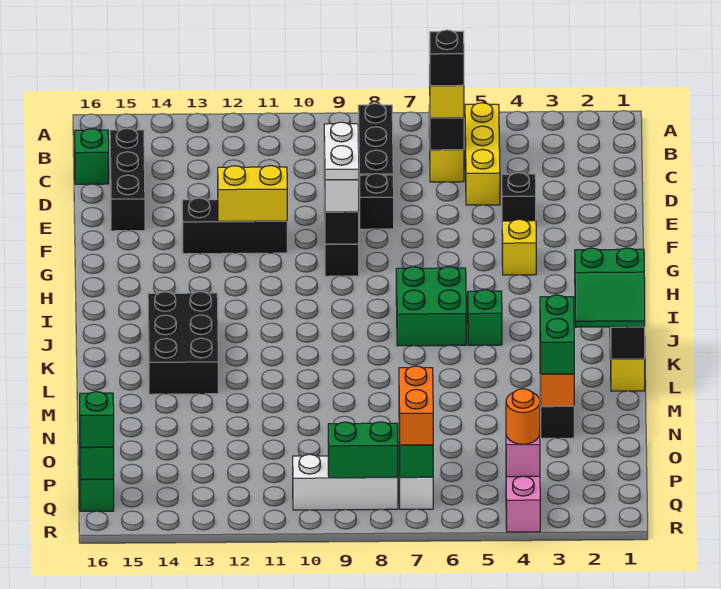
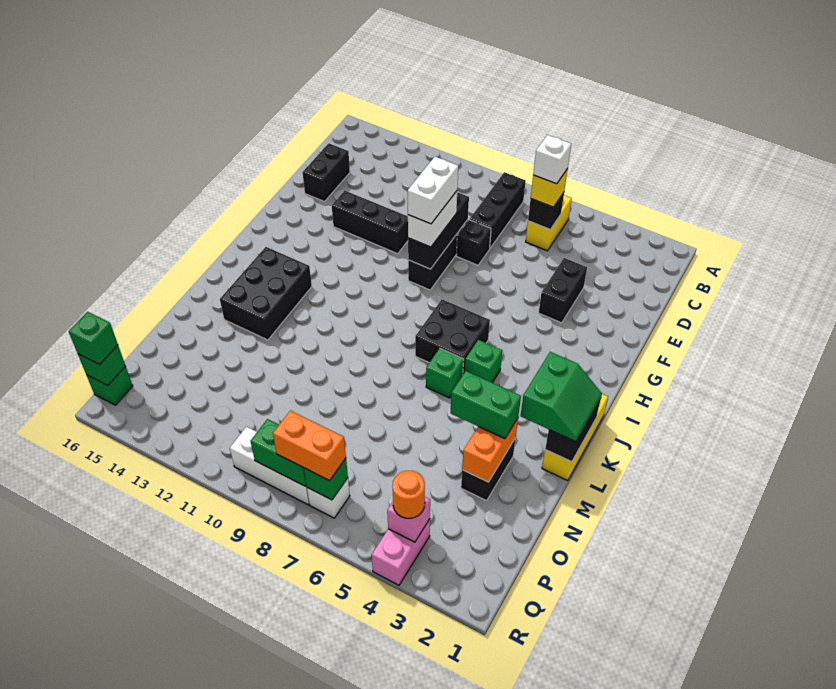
yellow 1x3 brick [465,103,500,205] -> none
black 1x1 brick [430,30,464,86] -> white 1x1 brick [533,135,571,184]
black 1x3 brick [110,128,145,231] -> black 1x2 brick [302,143,350,202]
green 1x1 brick [75,129,109,184] -> green 1x1 brick moved to [426,348,464,398]
black 1x1 brick [502,173,536,221] -> black 1x2 brick [539,258,587,323]
white 1x2 plate [324,122,359,180] -> white 1x2 brick [408,157,458,224]
yellow 1x2 brick [218,166,287,221] -> none
yellow 1x1 brick [502,219,536,275] -> none
green 2x2 brick [396,267,466,346] -> black 2x2 brick [415,299,490,374]
green 2x2 slope [575,248,645,327] -> green 2x2 slope turned to [521,352,602,442]
green 1x2 brick [540,295,574,374] -> green 1x2 brick turned to [451,371,521,439]
orange 1x2 brick [399,366,433,445] -> orange 1x2 brick turned to [273,411,346,481]

